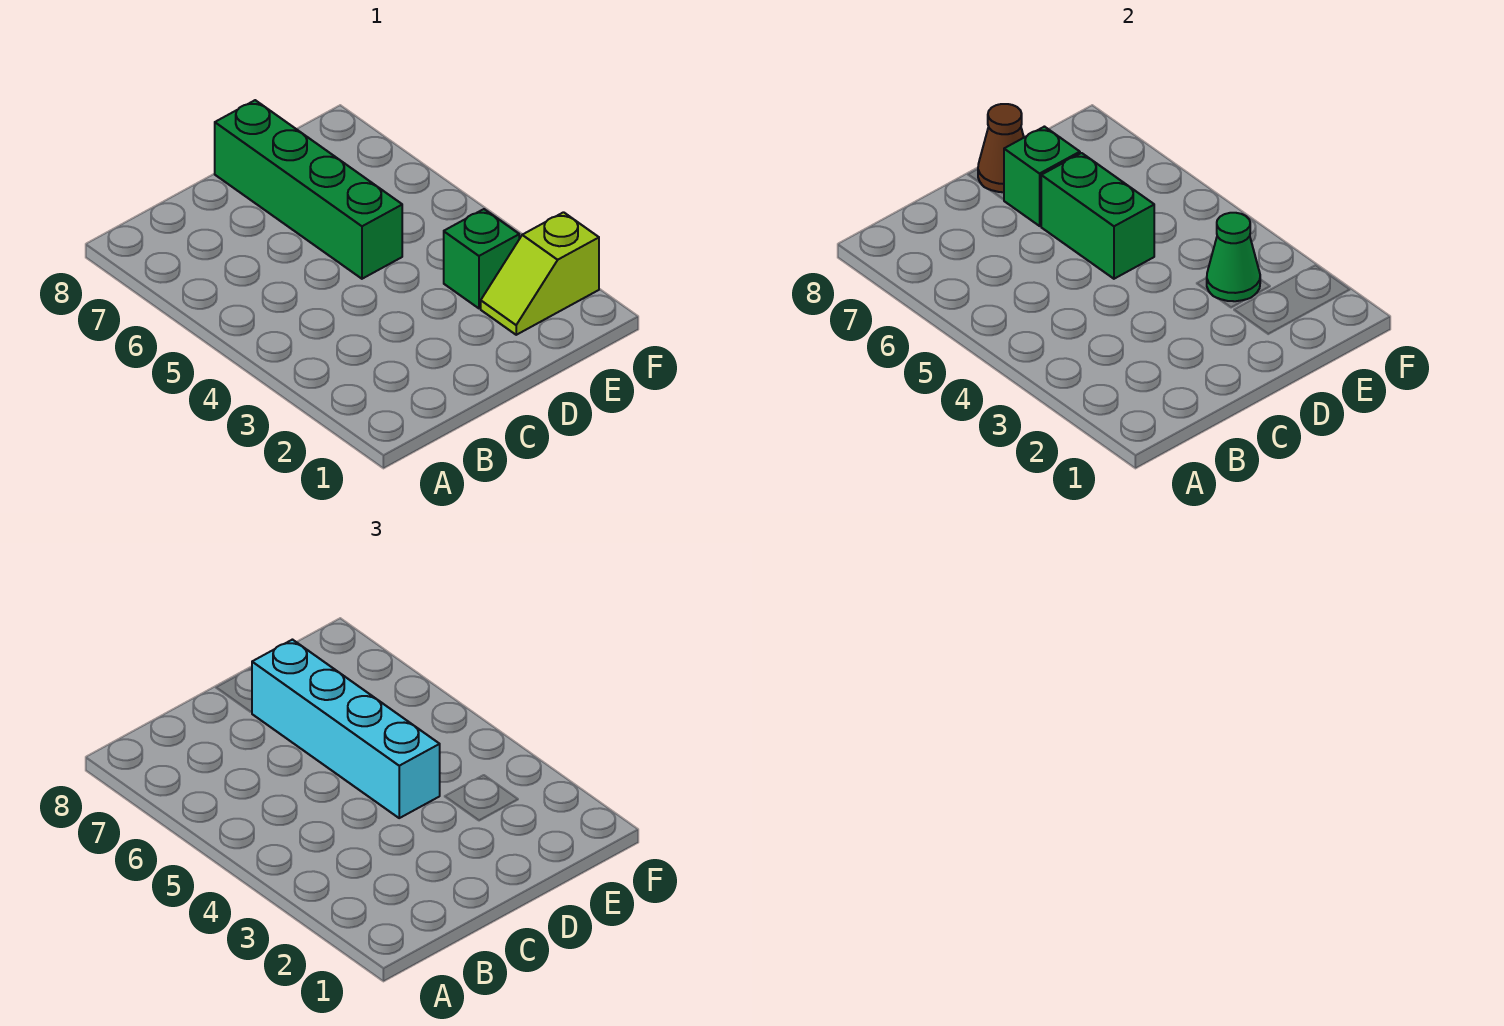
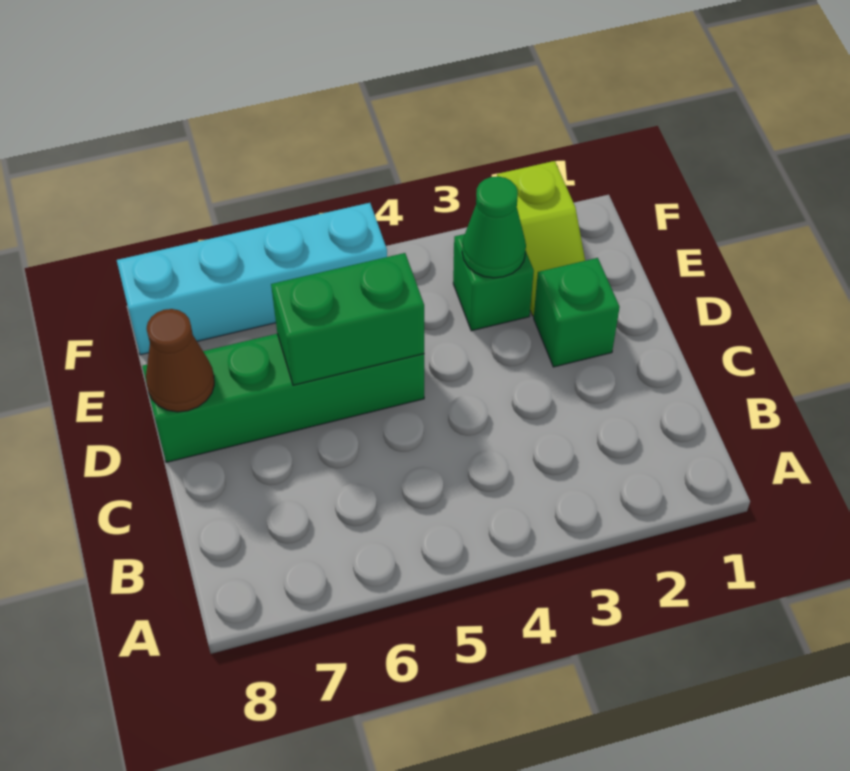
cyan 1x4 brick [252,640,440,818] -> cyan 1x4 brick moved to [117,203,387,355]
green 1x1 brick [1004,127,1080,226] -> green 1x1 brick moved to [534,258,620,367]

